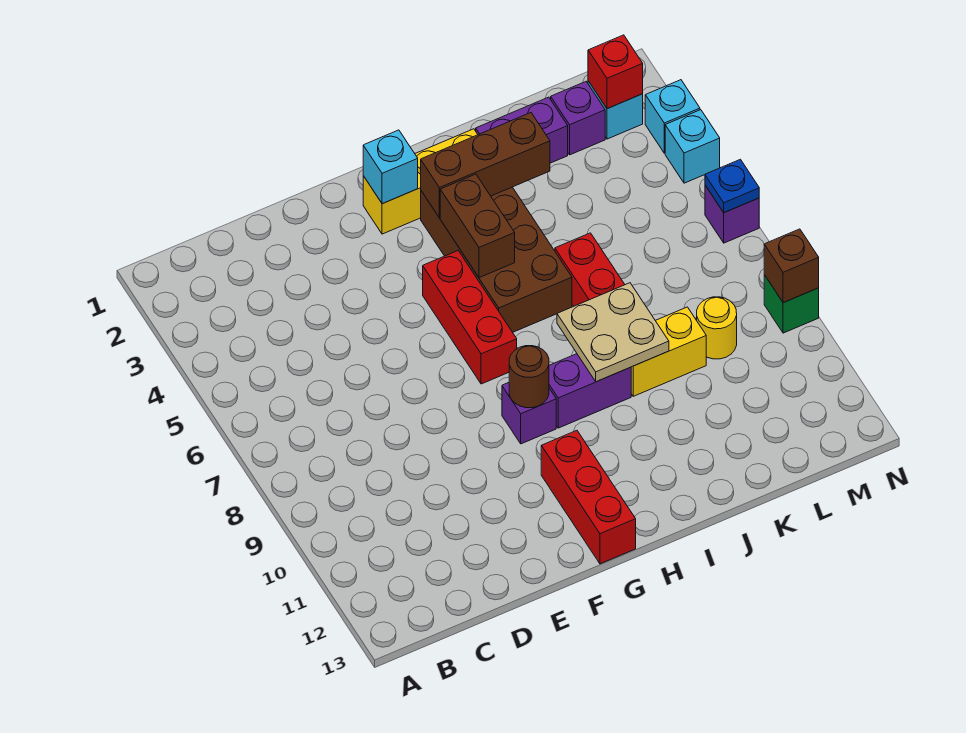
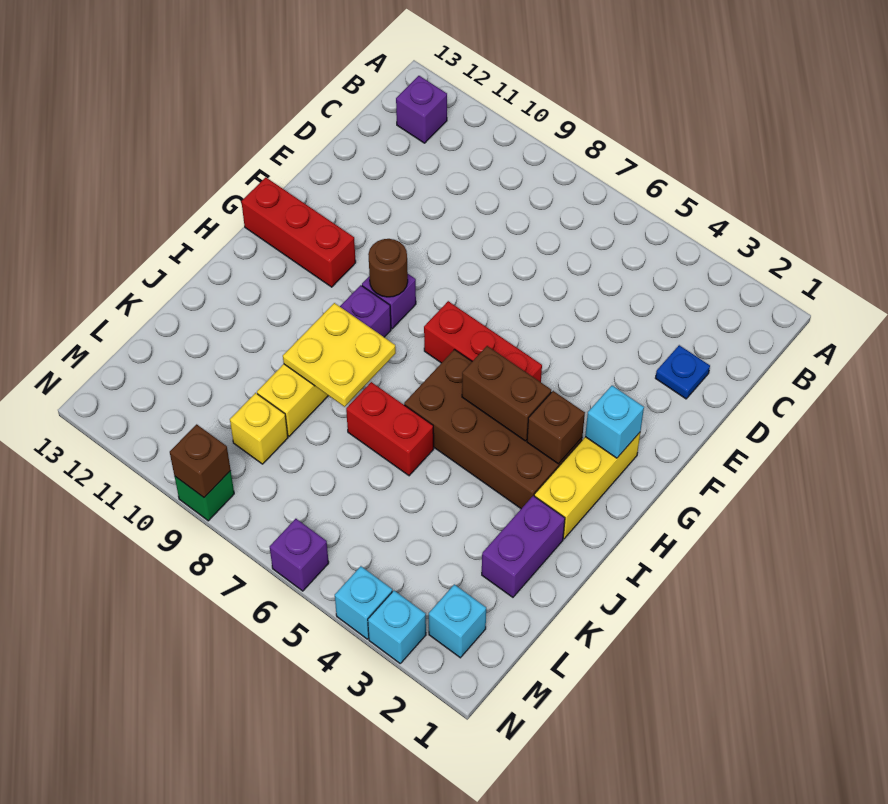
brown 1x3 brick [421,113,550,218] -> brown 1x1 brick [527,391,585,464]
tan 2x2 plate [557,283,669,382] -> yellow 2x2 plate [283,303,396,407]
purple 1x1 brick [551,82,605,155] -> purple 1x1 brick moved to [396,76,447,143]
yellow 1x1 round brick [697,297,737,359] -> yellow 1x1 brick [230,393,288,464]
red 1x1 brick [588,35,643,109] -> none
blue 1x1 plate [705,159,759,213] -> blue 1x1 plate moved to [656,345,710,399]

